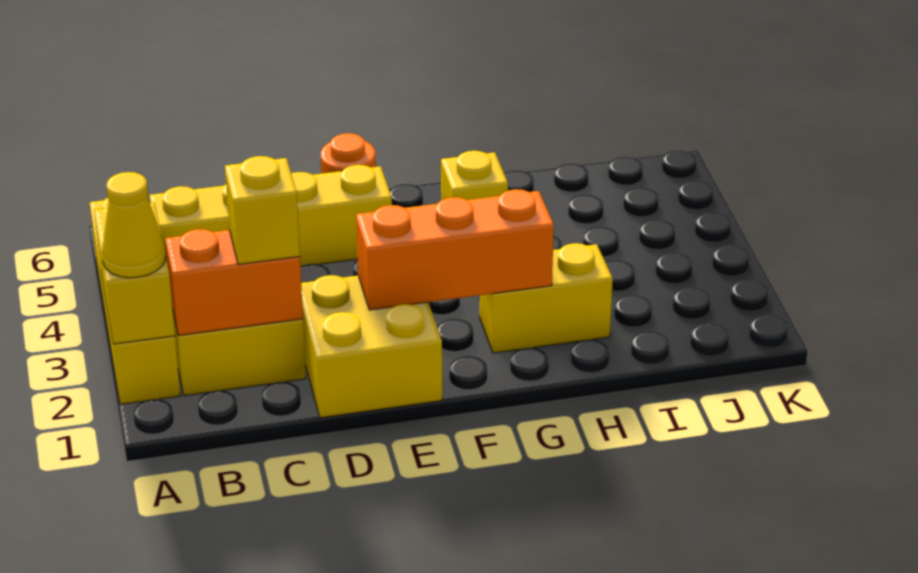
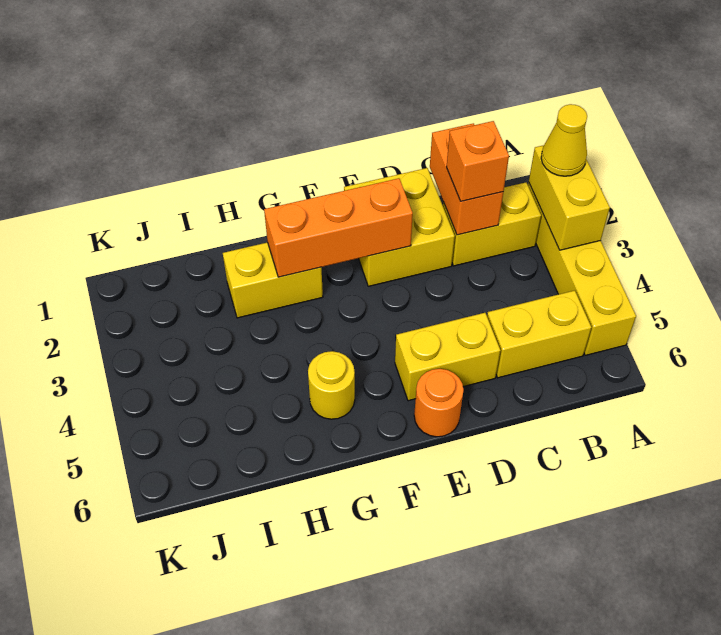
orange 1x2 brick [165,229,303,335] -> orange 1x2 brick turned to [430,123,503,235]
yellow 1x1 brick [225,156,300,264] -> orange 1x1 brick [447,121,509,201]
yellow 1x1 brick [441,151,508,200] -> yellow 1x1 round brick [308,351,355,419]

